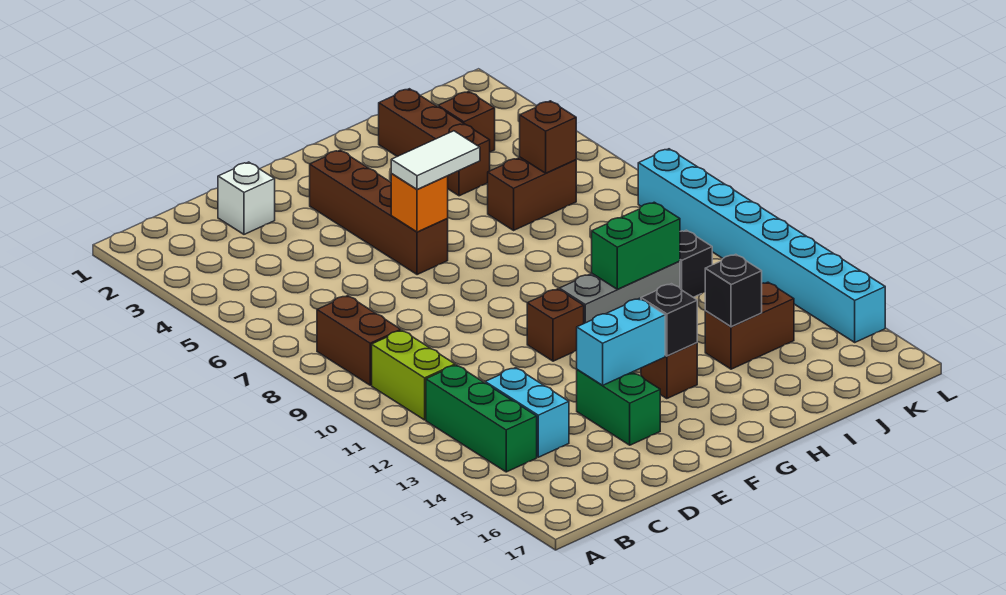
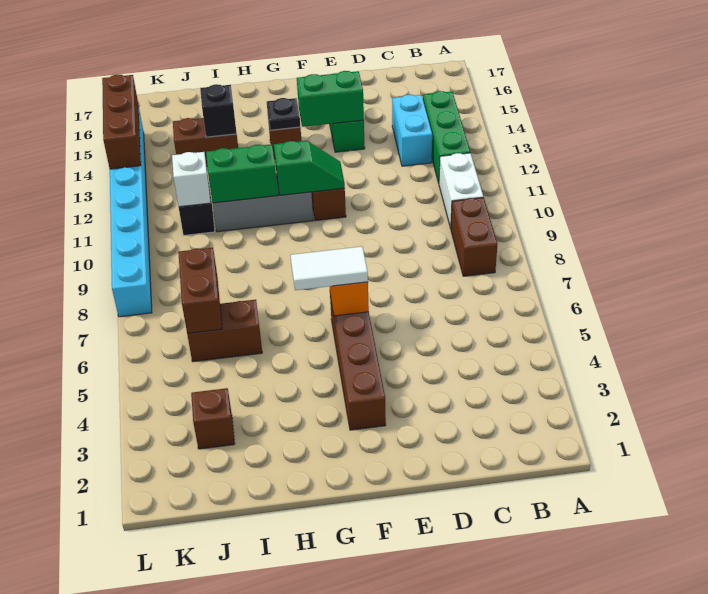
lime 1x2 brick [372,330,455,420] -> white 1x2 brick [439,153,483,228]
white 1x1 brick [218,162,275,234] -> white 1x1 brick moved to [172,152,211,207]
cyan 1x2 brick [577,298,665,385] -> green 1x2 brick [297,71,364,127]
none -> green 1x2 slope [274,141,345,195]
black 1x1 brick [641,284,697,356] -> black 1x1 plate [267,98,300,130]
brown 1x3 brick [379,89,490,196] -> brown 1x3 brick moved to [102,74,141,169]
brown 1x1 brick [520,101,576,173] -> brown 1x2 brick [178,248,222,334]

